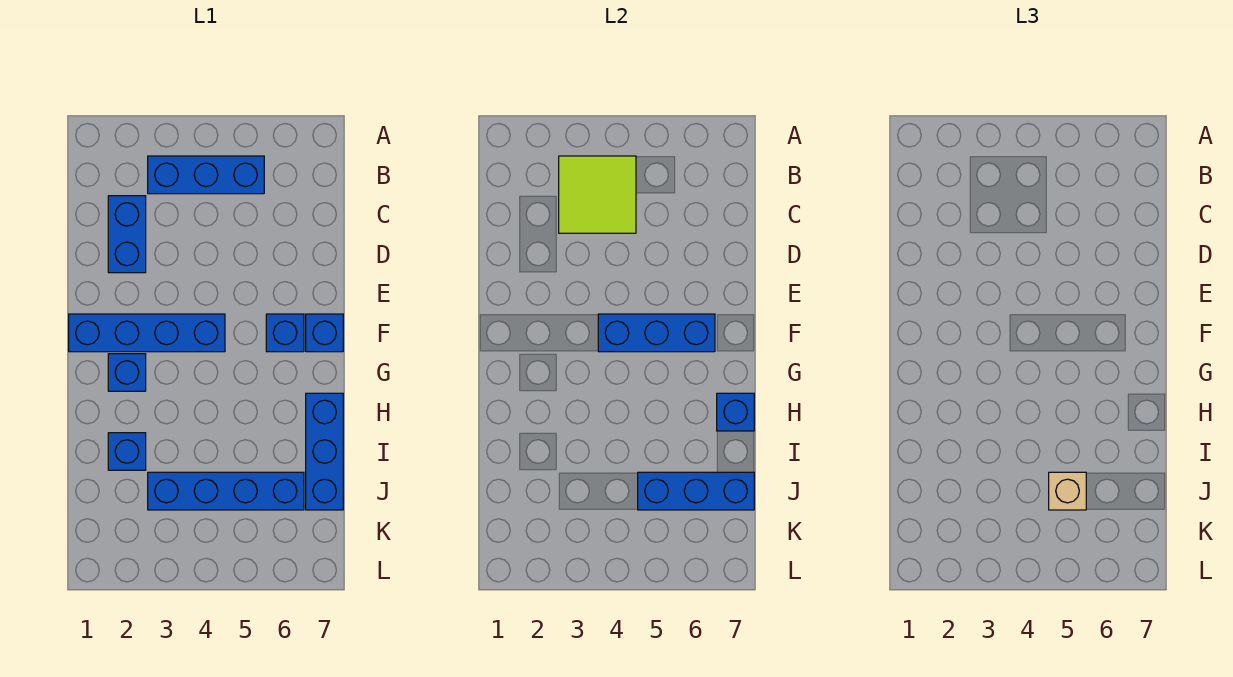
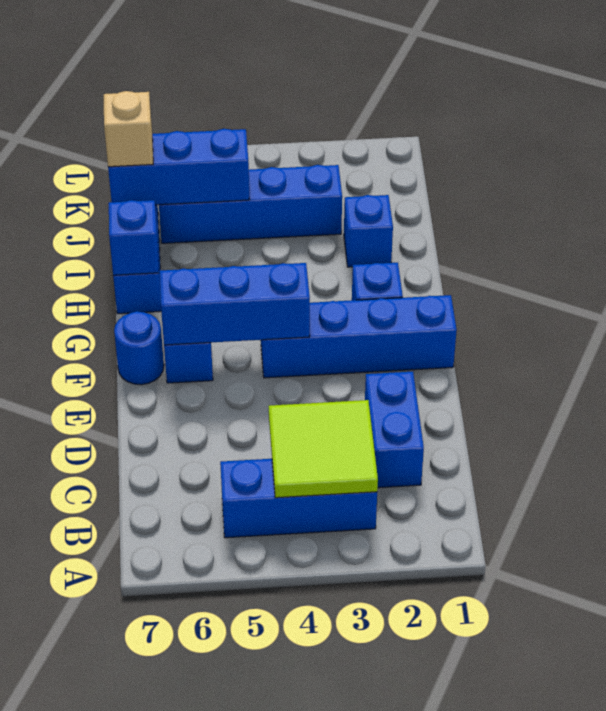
blue 1x1 brick [306,314,343,352] -> blue 1x1 round brick [114,311,164,385]
tan 1x1 brick [1049,472,1086,510] -> tan 1x1 brick moved to [104,91,153,167]

